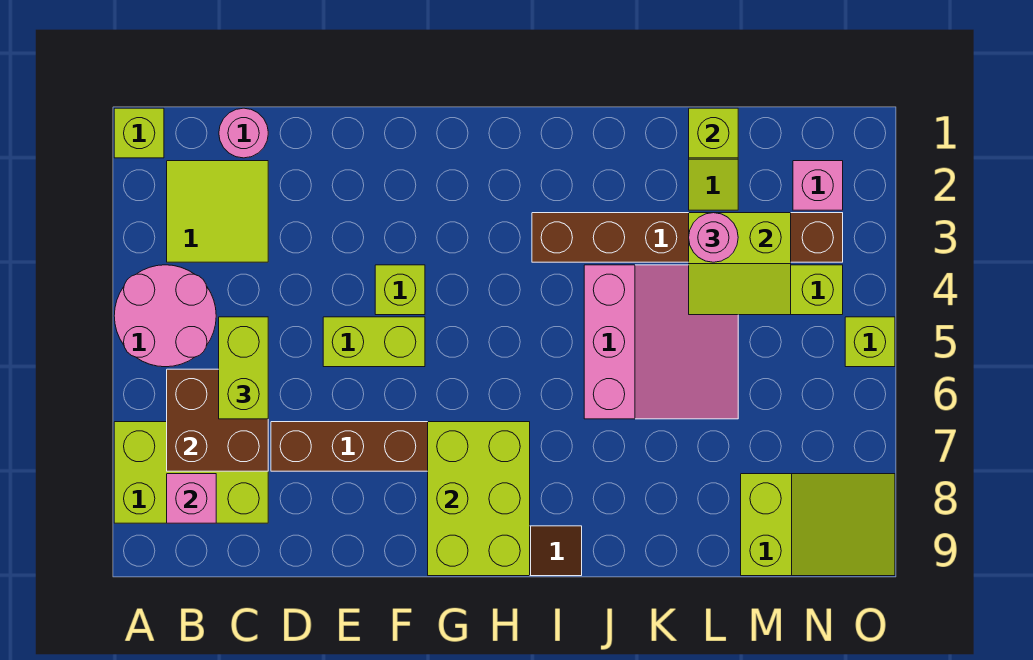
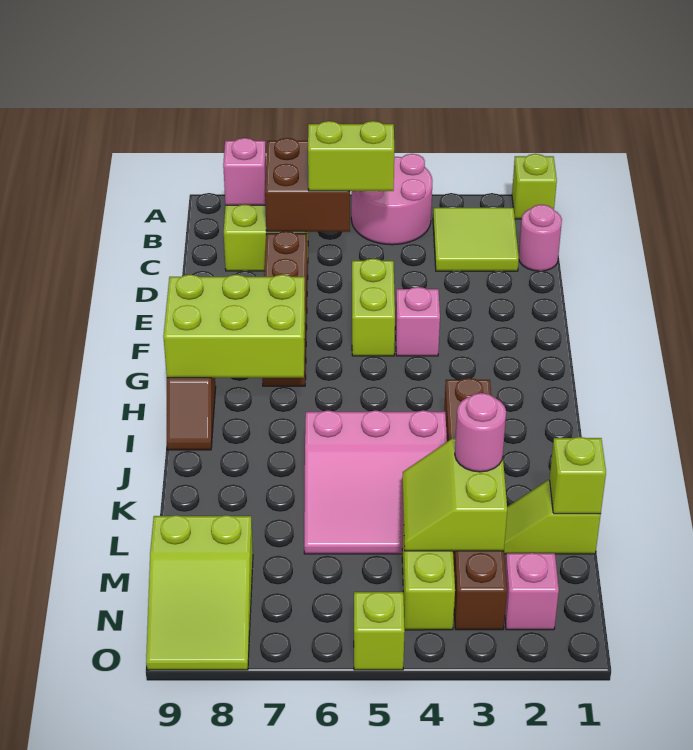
lime 1x1 brick [375,265,425,315] -> pink 1x1 brick [395,287,440,356]

